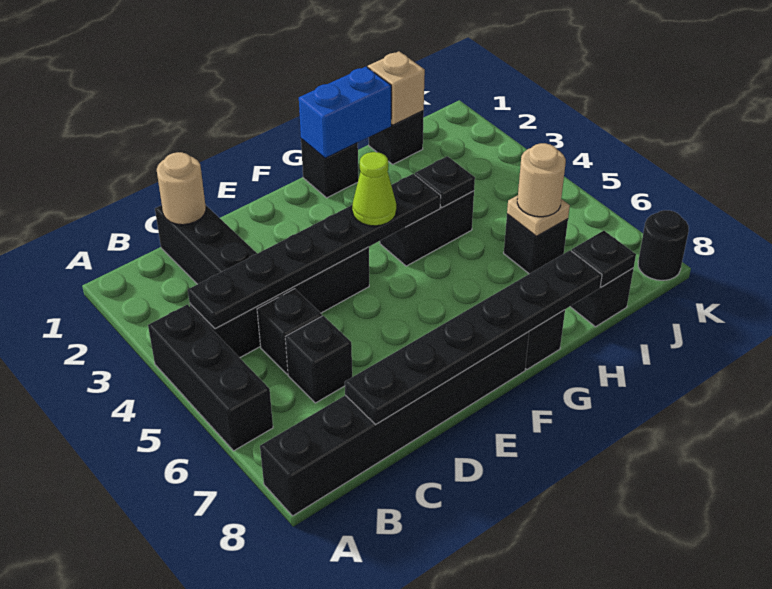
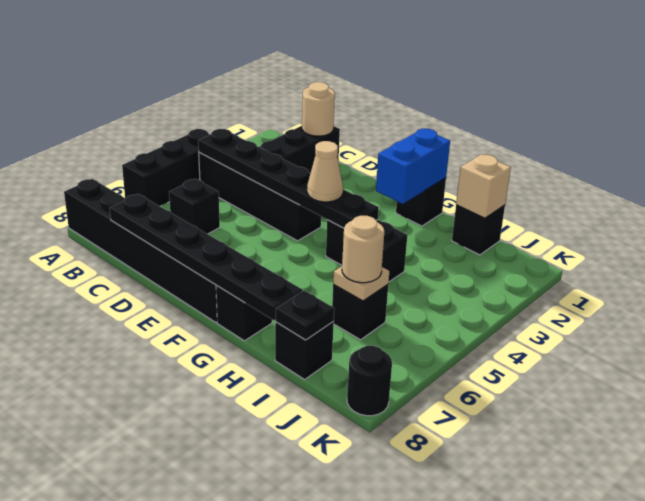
black 1x1 brick [257,289,322,374] -> none
lime 1x1 cone [352,152,396,226] -> tan 1x1 cone [307,141,343,202]
blue 1x2 brick [299,67,391,158] -> blue 1x2 brick turned to [376,129,450,204]
black 1x1 plate [415,156,475,207] -> none

